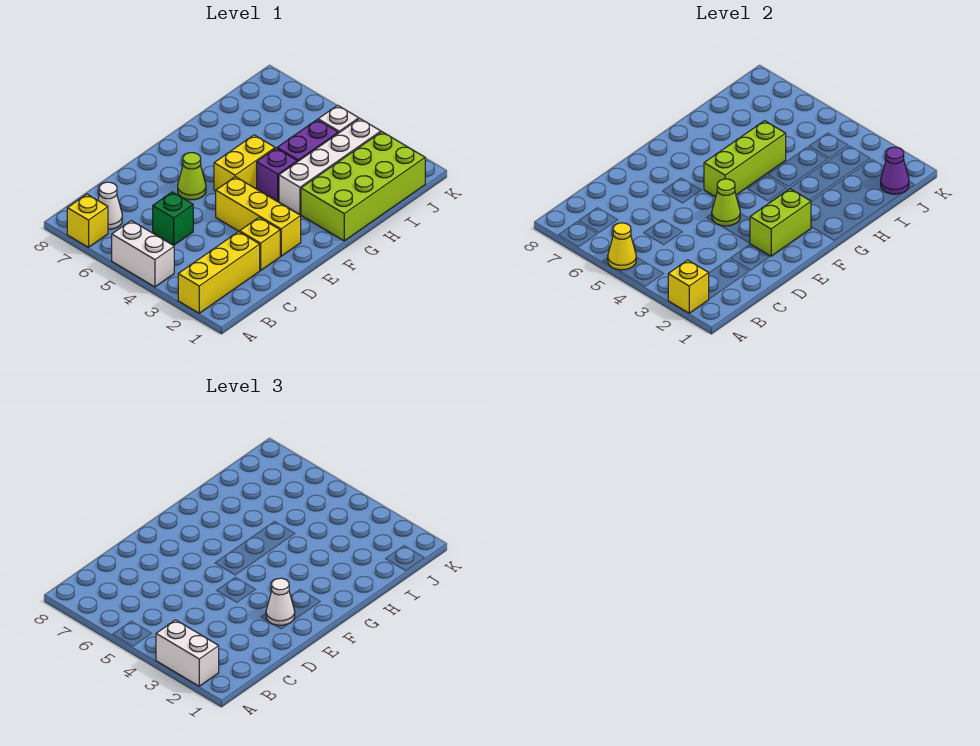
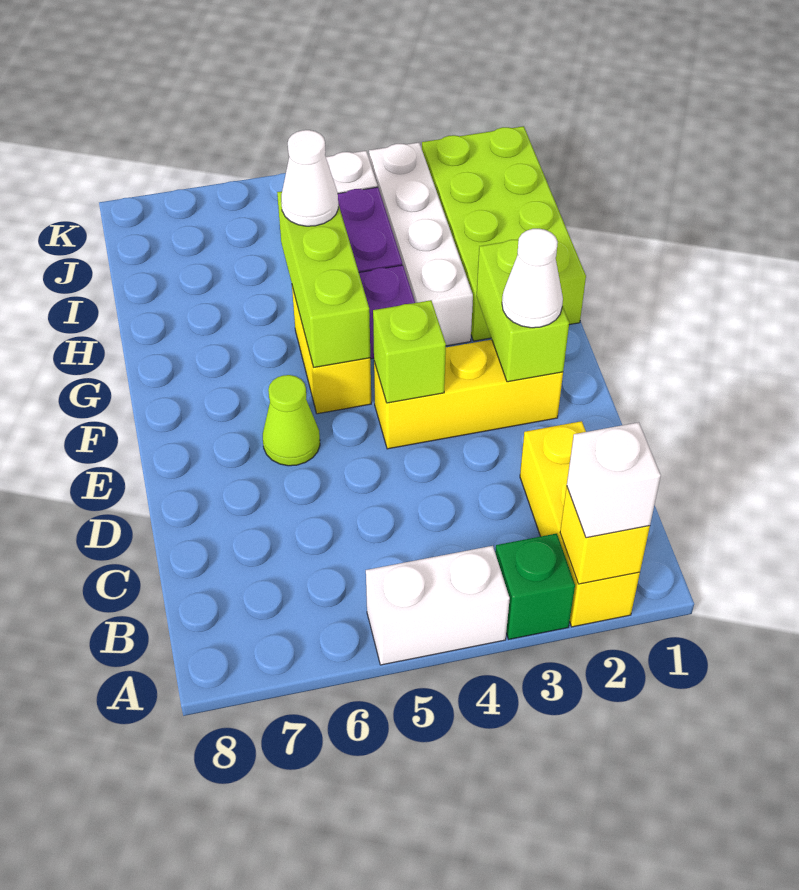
white 1x2 brick [156,620,219,686] -> white 1x1 brick [567,422,661,538]
yellow 1x1 cone [608,223,636,270] -> none
yellow 1x1 brick [67,194,108,247] -> none
white 1x1 cone [98,182,122,229] -> white 1x1 cone moved to [281,130,338,226]
green 1x1 brick [153,192,193,245] -> green 1x1 brick moved to [495,534,575,639]
yellow 1x1 brick [240,217,280,270] -> none
lime 1x1 cone [712,179,740,226] -> lime 1x1 brick [373,300,446,403]
purple 1x1 cone [881,147,909,194] -> none

